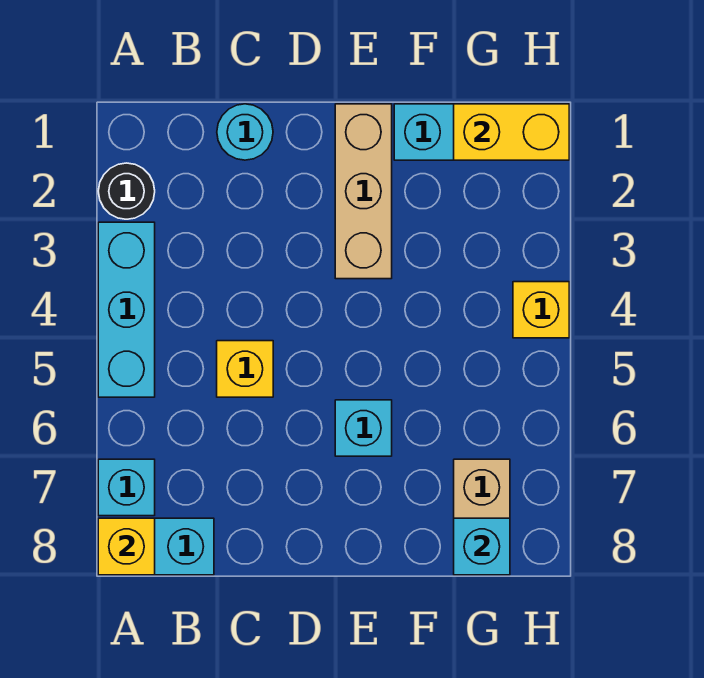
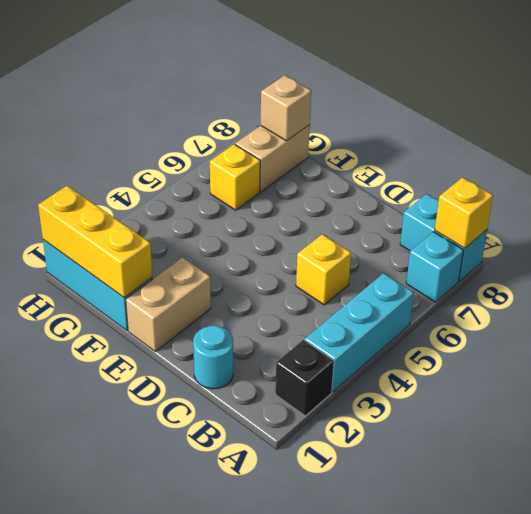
black 1x1 round brick [98,163,155,219] -> black 1x1 brick [275,340,334,416]
tan 1x3 brick [335,104,392,279] -> tan 1x2 brick [126,257,211,351]
cyan 1x1 brick [335,400,392,456] -> none
yellow 1x2 brick [454,104,569,160] -> yellow 1x3 brick [38,186,152,298]
cyan 1x1 brick [454,518,510,575] -> tan 1x1 brick [261,75,311,141]
yellow 1x1 brick [513,282,569,338] -> yellow 1x1 brick moved to [210,144,260,210]

